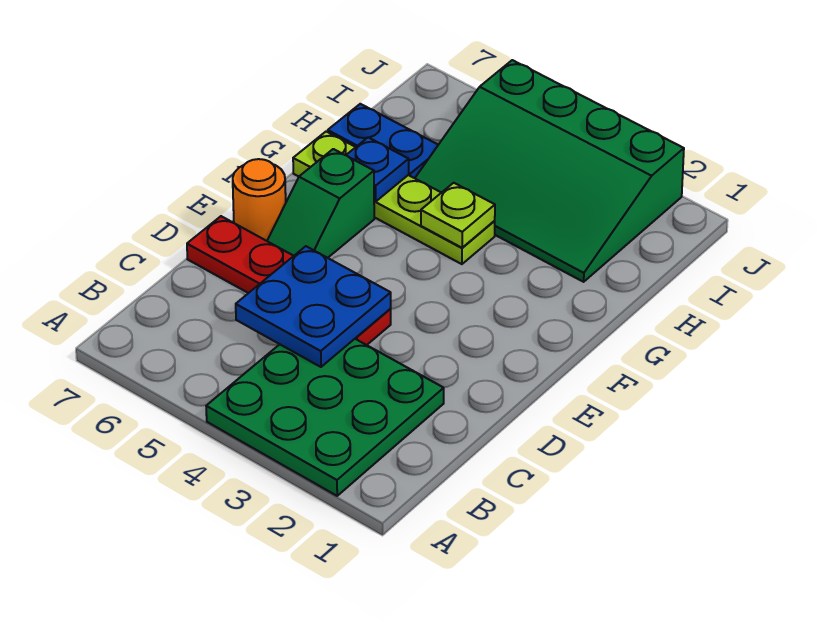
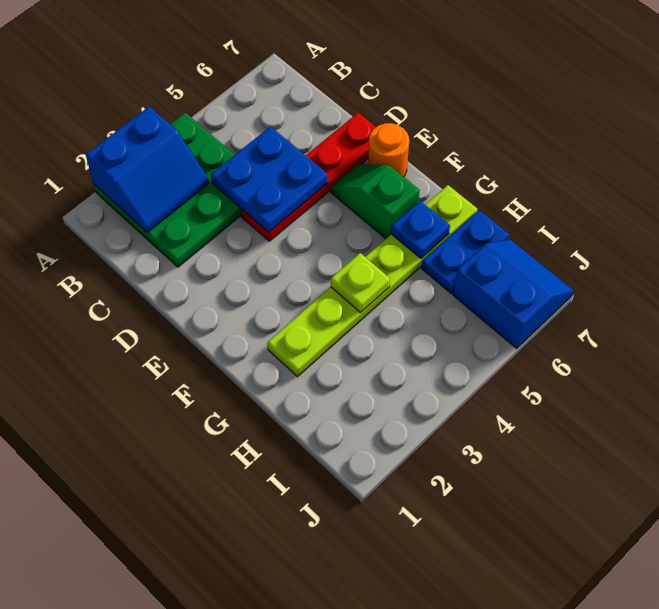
none -> blue 2x2 slope [86,107,209,232]
lime 1x4 plate [293,132,495,264] -> lime 1x6 plate [267,185,478,377]
green 3x4 slope [415,60,684,282] -> none
none -> blue 2x2 slope [453,239,574,349]

